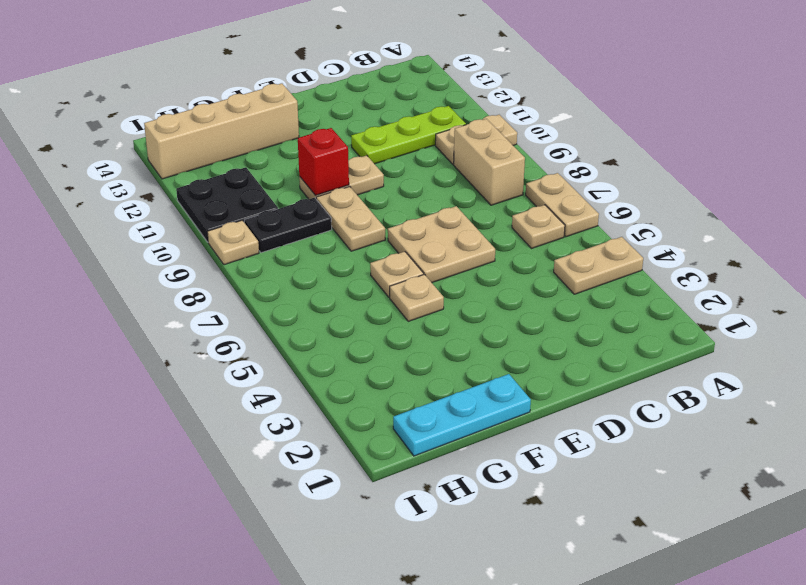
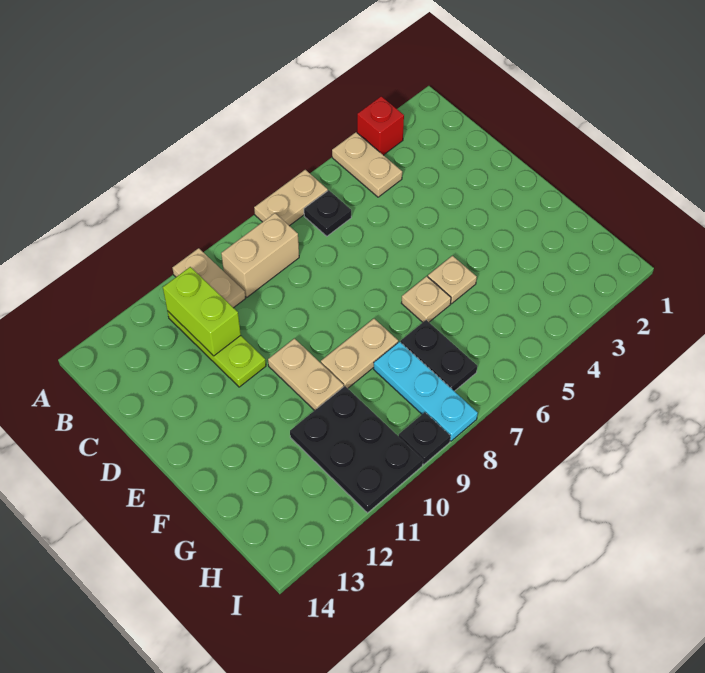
tan 1x1 plate [512,205,565,249] -> black 1x1 plate [304,190,351,236]
none -> lime 1x2 brick [163,267,241,356]
tan 2x2 plate [388,206,495,283] -> none
cyan 1x3 plate [393,374,531,456] -> cyan 1x3 plate moved to [374,342,478,441]
red 1x1 brick [298,128,349,196] -> red 1x1 brick moved to [357,96,404,155]
tan 1x4 brick [144,83,299,179] -> none
black 1x2 plate [244,198,332,253] -> black 1x2 plate moved to [401,320,477,391]
black 2x2 plate [176,167,278,242] -> black 2x3 plate [290,386,423,513]
tan 1x1 plate [207,220,259,265] -> black 1x1 plate [399,412,451,465]

